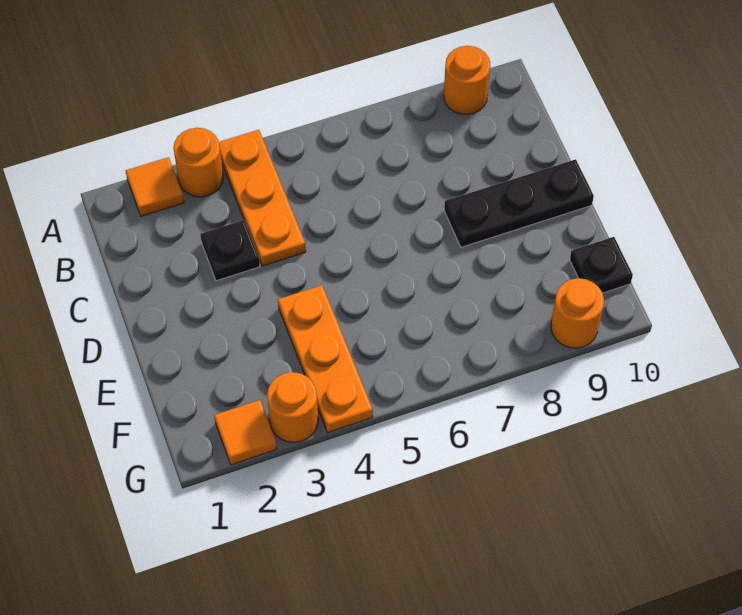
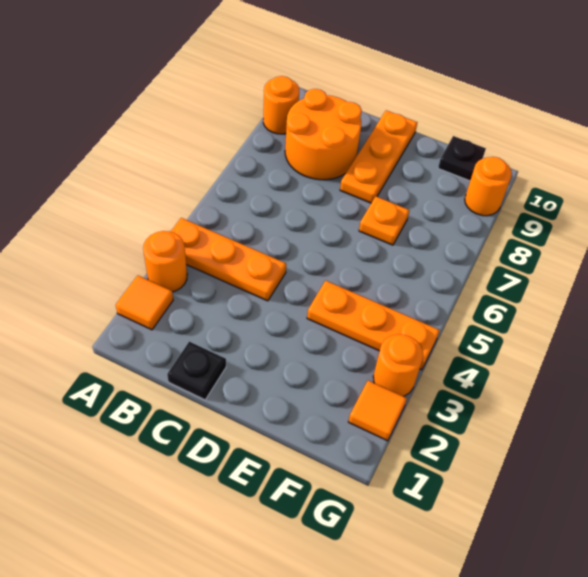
none -> orange 2x2 round brick [285,89,362,180]
black 1x1 plate [200,220,260,281] -> black 1x1 plate moved to [167,341,226,400]
black 1x3 plate [444,159,594,247] -> orange 1x3 plate [340,110,418,203]
none -> orange 1x1 plate [359,197,409,245]

